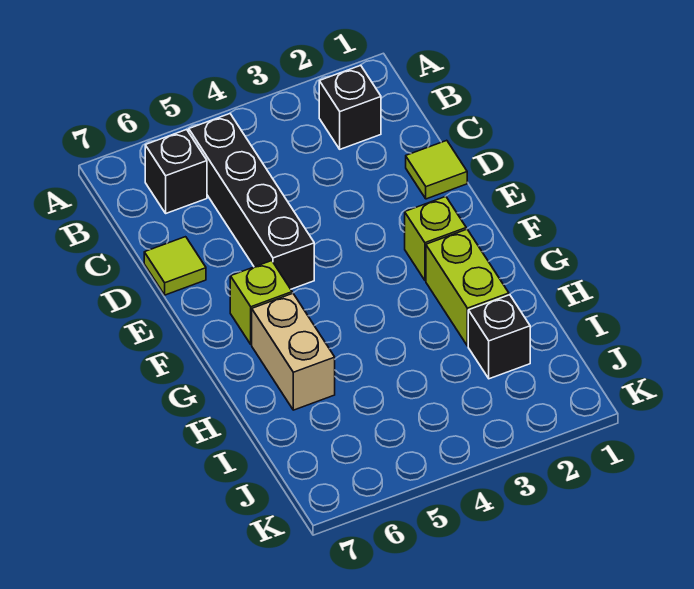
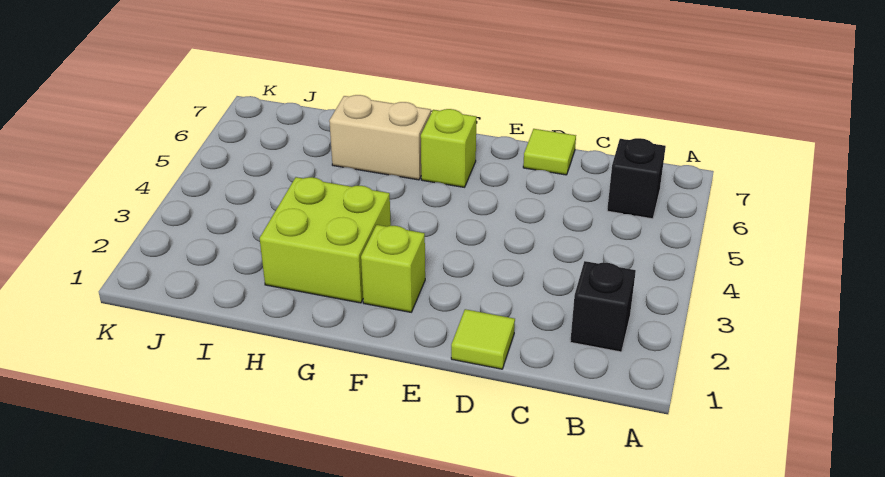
black 1x4 brick [189,114,314,289] -> none
lime 1x2 brick [426,229,509,346] -> lime 2x2 brick [260,177,391,303]
black 1x1 brick [468,295,530,379] -> none

